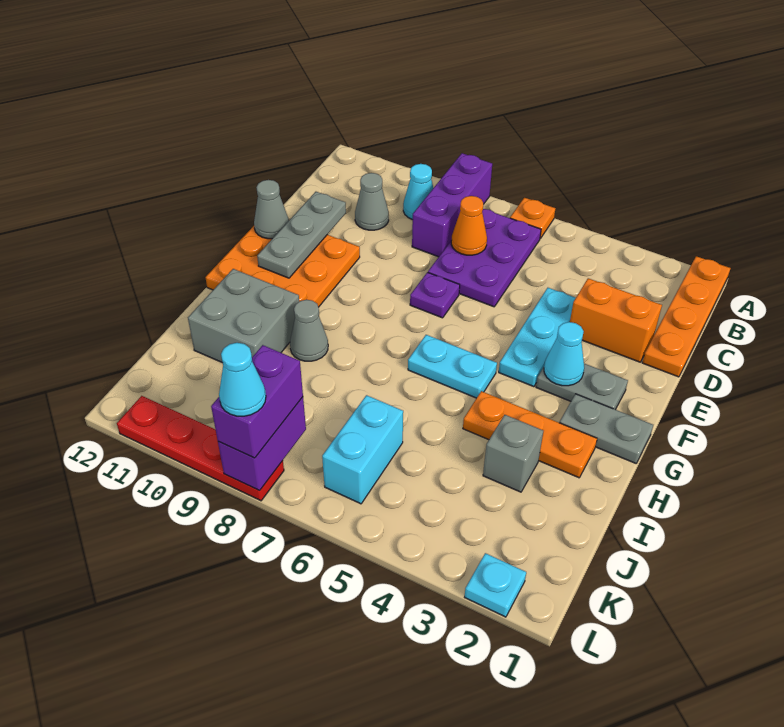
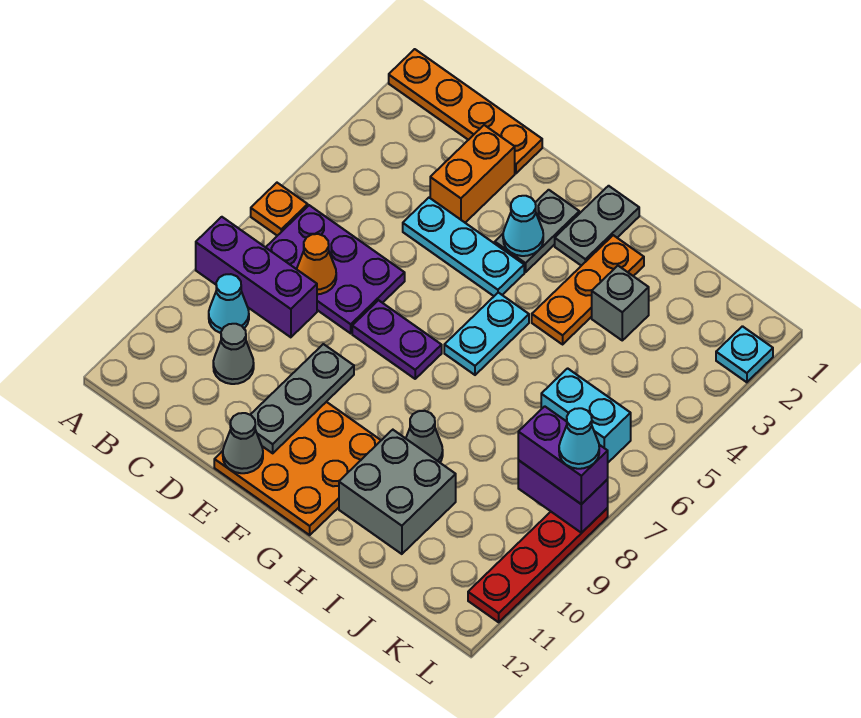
grey 1x3 plate [257,192,346,278] -> grey 1x3 plate turned to [250,344,354,453]
purple 1x1 plate [410,272,460,318] -> purple 1x2 plate [352,300,442,379]

